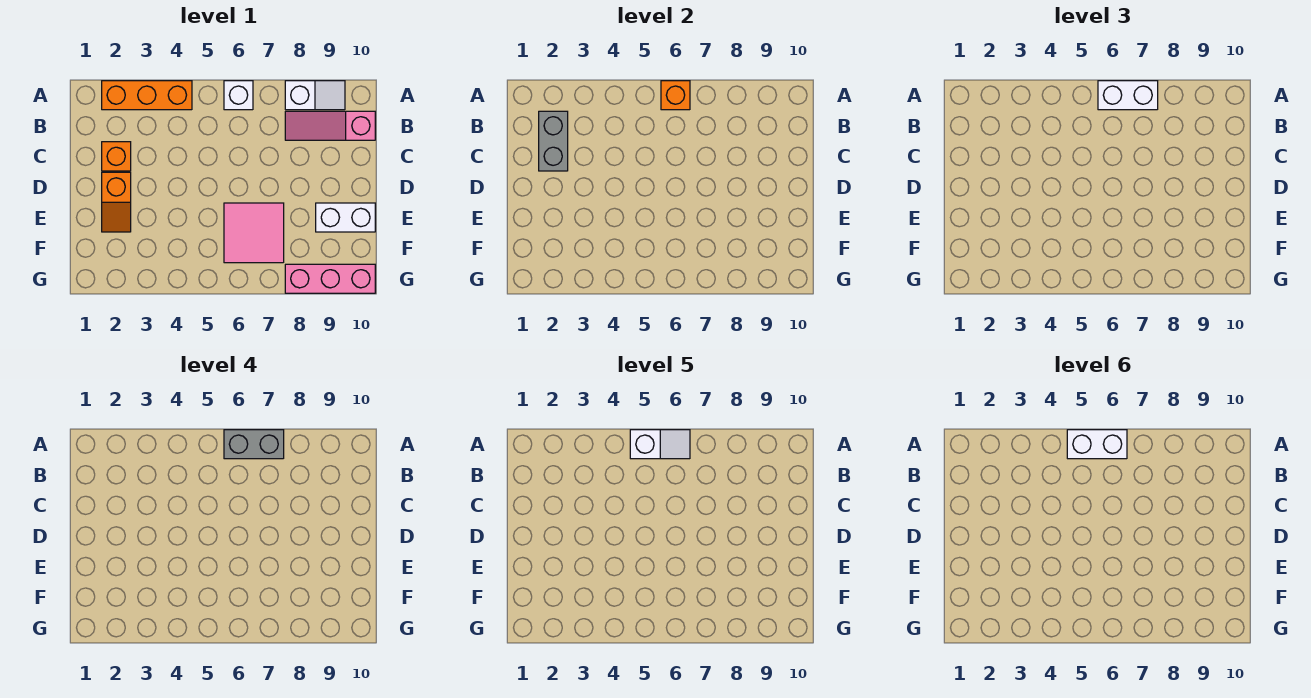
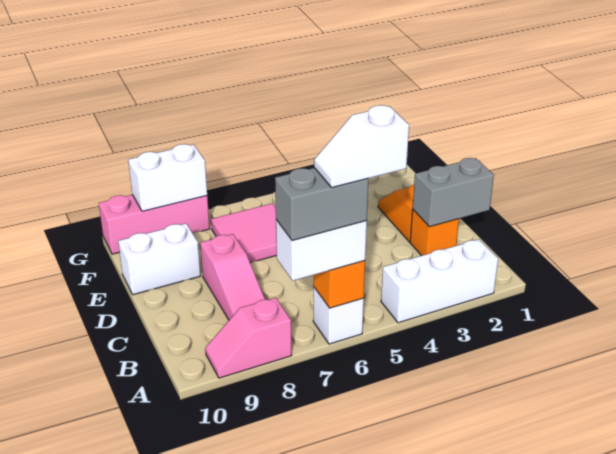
orange 1x3 brick [102,81,192,110] -> white 1x3 brick [381,239,498,323]
white 1x2 brick [1067,430,1127,459] -> white 1x2 brick moved to [128,144,207,211]
white 1x2 slope [285,81,345,110] -> pink 1x2 slope [205,298,292,378]
grey 1x2 brick [539,111,568,171] -> grey 1x2 brick turned to [413,158,494,227]
pink 1x3 slope [285,111,375,140] -> pink 1x3 slope turned to [200,234,265,320]

